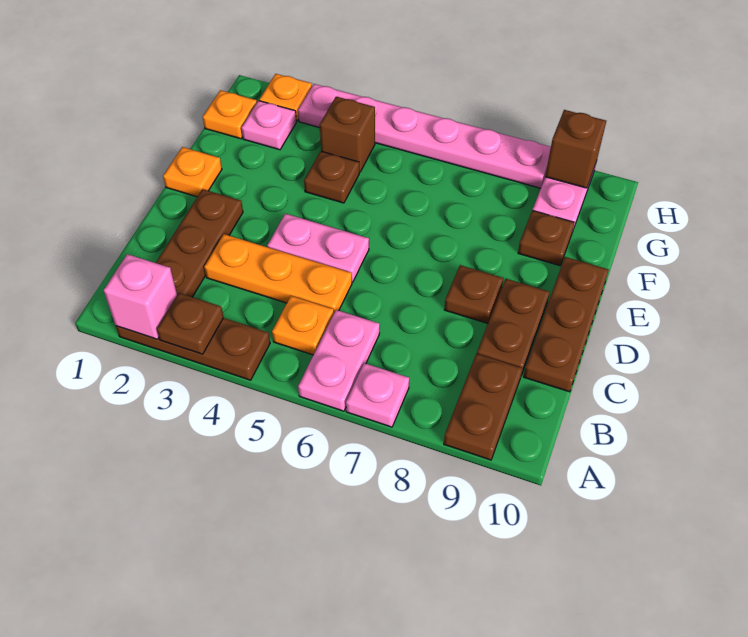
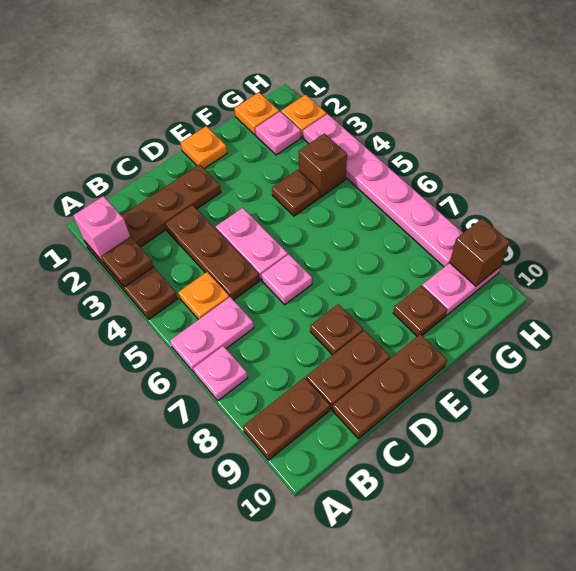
orange 1x3 plate [204,234,352,313] -> brown 1x3 plate [165,205,260,300]
none -> pink 1x1 plate [261,254,312,305]

